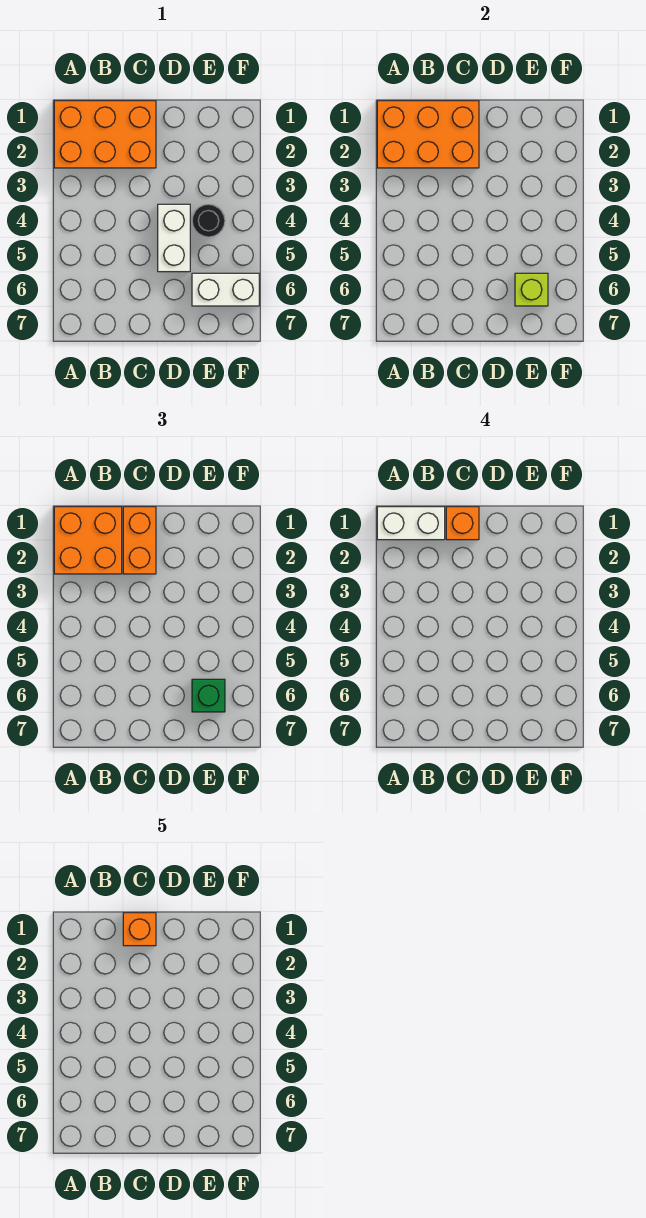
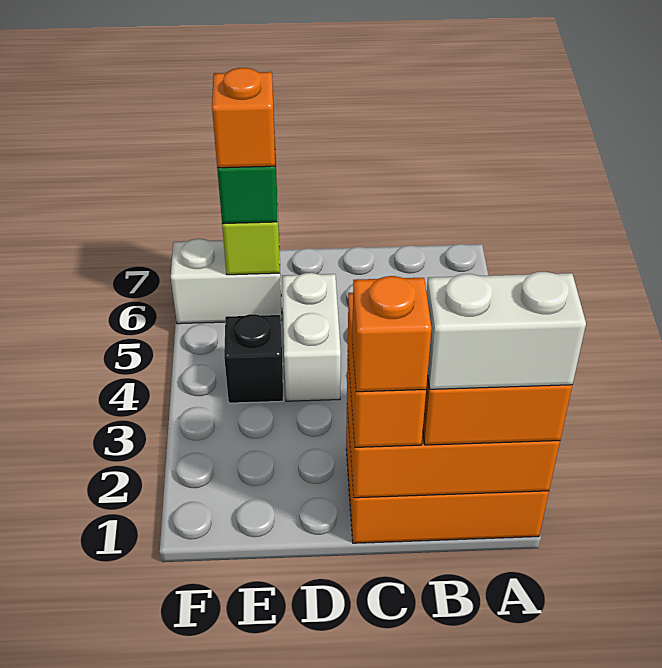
orange 1x1 brick [123,913,156,946] -> orange 1x1 brick moved to [212,68,275,168]
black 1x1 round brick [192,204,225,237] -> black 1x1 brick [224,314,283,403]

